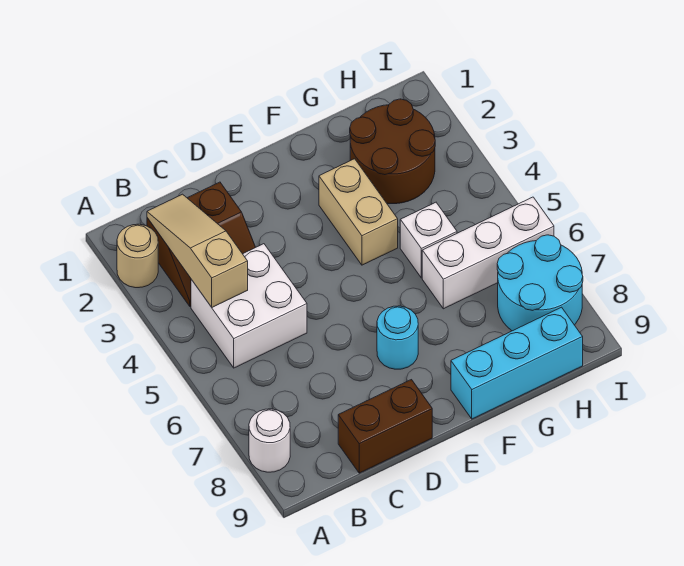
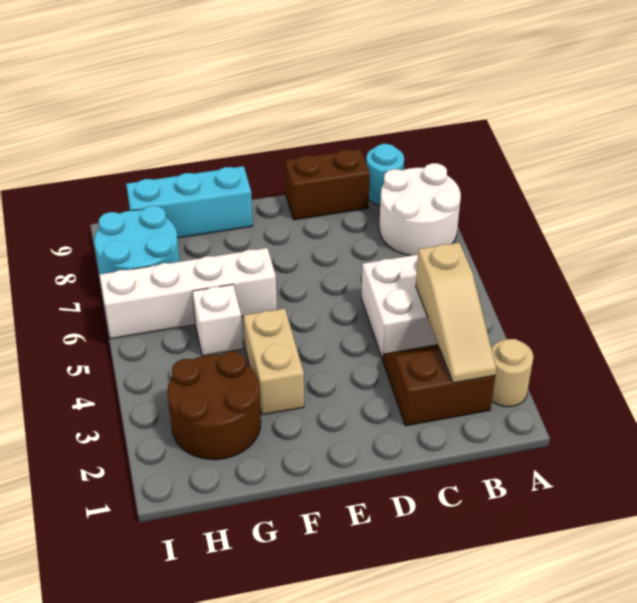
white 1x1 round brick [249,409,290,472] -> white 2x2 round brick [379,163,461,256]
cyan 1x1 round brick [377,306,418,369] -> cyan 1x1 round brick moved to [366,144,404,205]
white 1x3 brick [422,197,554,309] -> white 1x4 brick [100,248,277,339]

